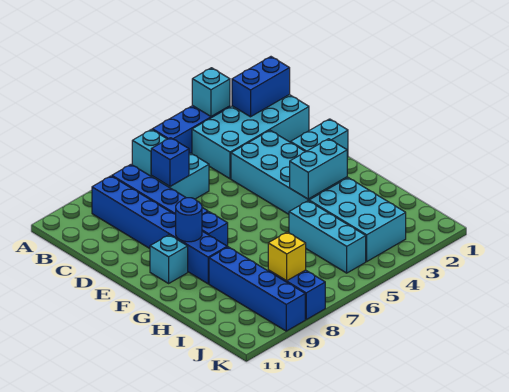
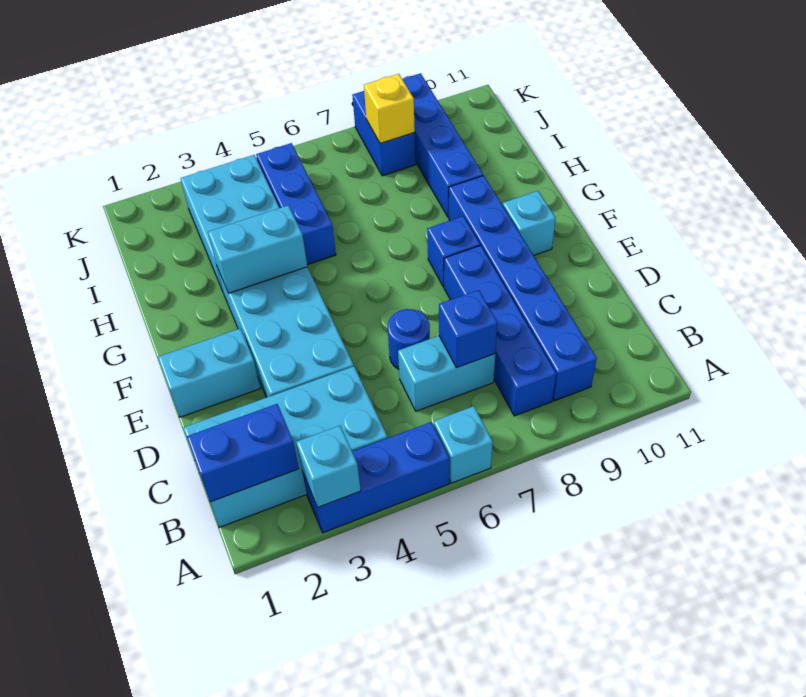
blue 1x1 round brick [176,198,202,242] -> blue 1x1 round brick moved to [388,309,430,369]
cyan 1x3 brick [289,201,366,273] -> blue 1x3 brick [256,143,336,265]

